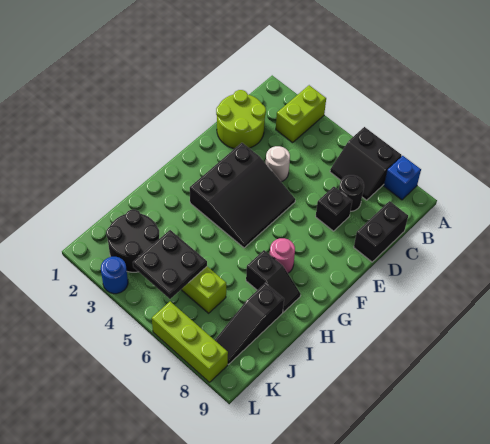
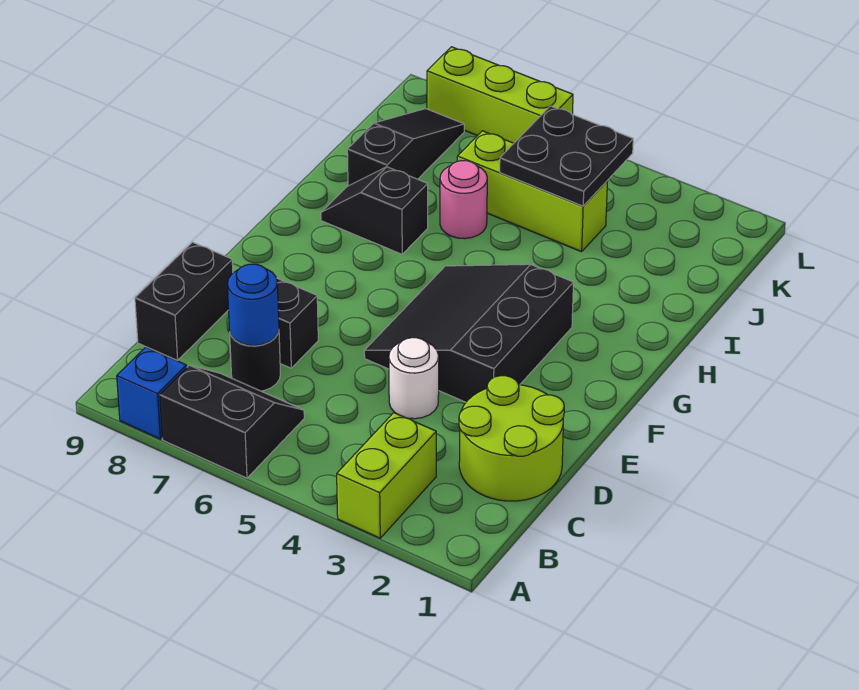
pink 1x1 round brick [270,238,295,273] -> pink 1x1 round brick moved to [440,161,487,239]
black 2x2 round brick [106,209,159,272] -> none
blue 1x1 round brick [101,257,128,294] -> blue 1x1 round brick moved to [227,264,279,346]

